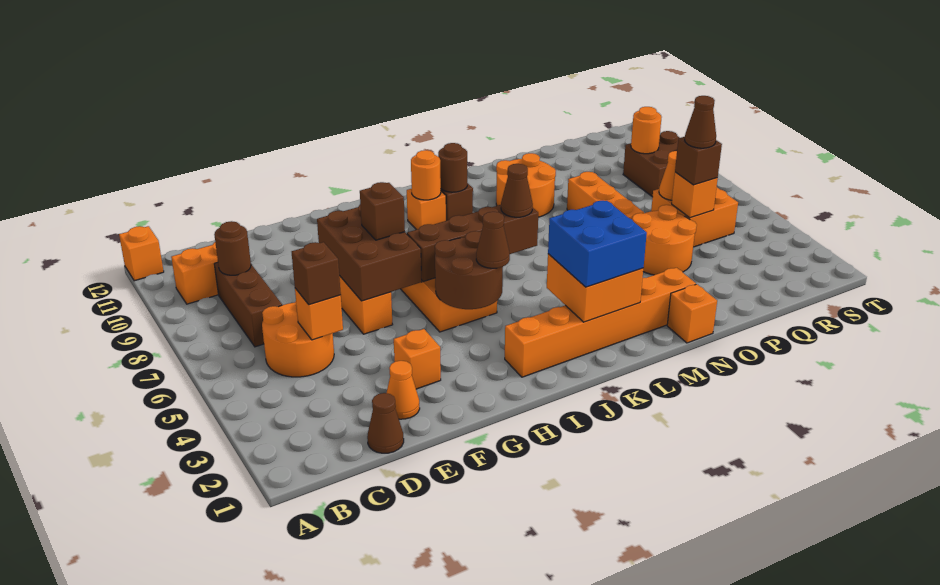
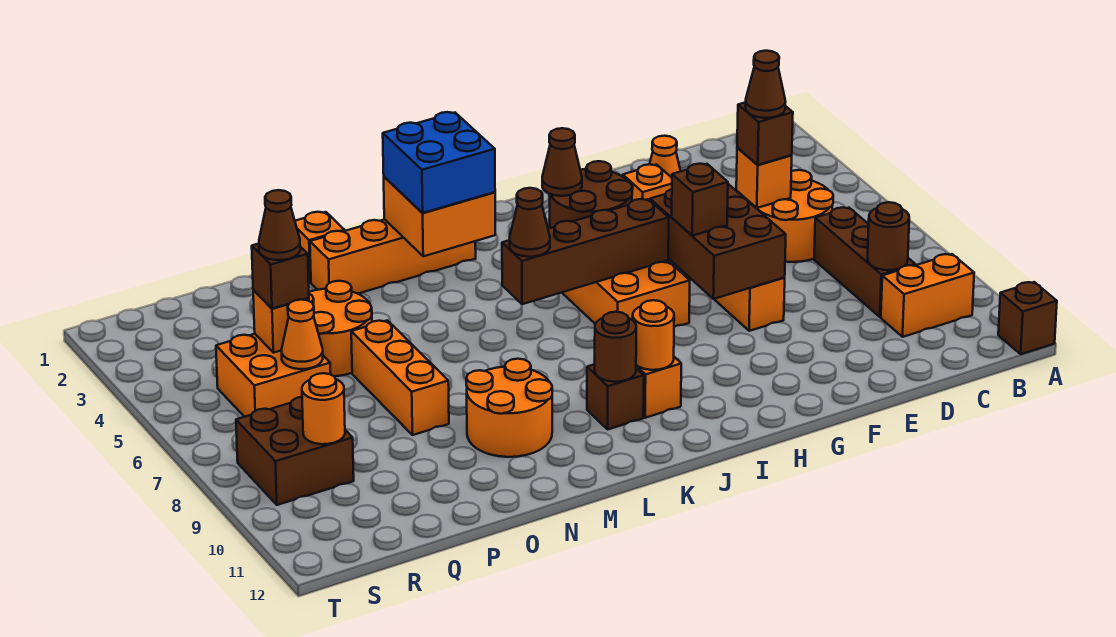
orange 1x1 brick [119,226,164,281] -> brown 1x1 brick [998,282,1057,354]
brown 1x1 cone [367,393,404,453] -> brown 1x1 cone moved to [746,51,785,118]
orange 1x6 brick [505,268,696,377] -> orange 1x4 brick [310,219,476,293]

